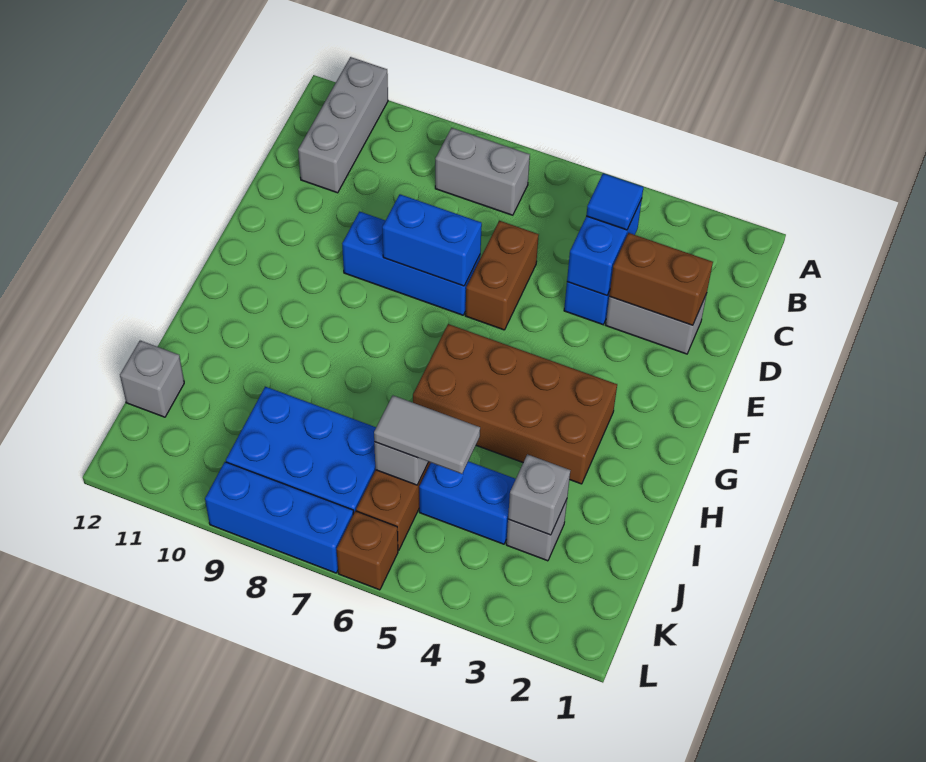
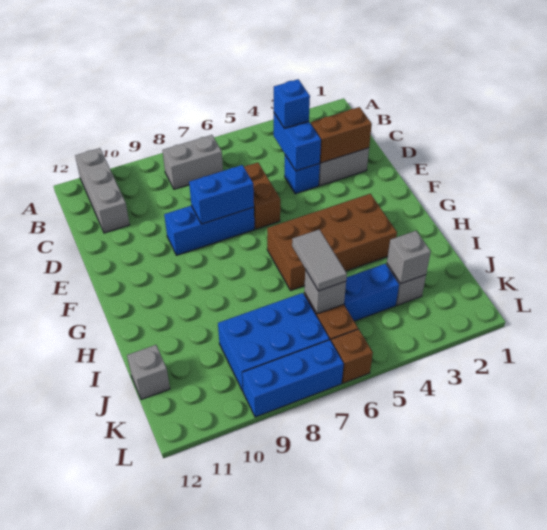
blue 1x1 tile [586,173,643,230] -> blue 1x1 brick [274,79,310,128]
grey 1x2 tile [374,396,480,474] -> grey 1x2 tile turned to [292,229,347,291]

